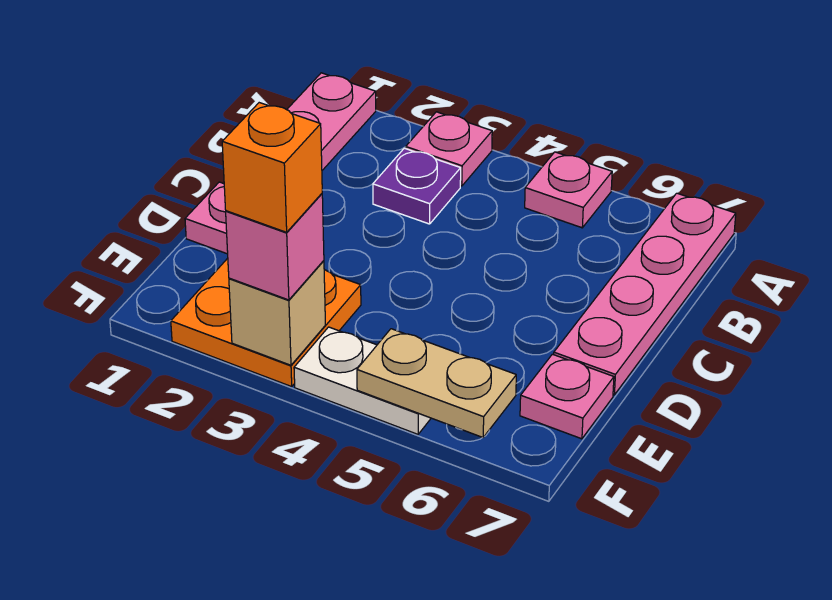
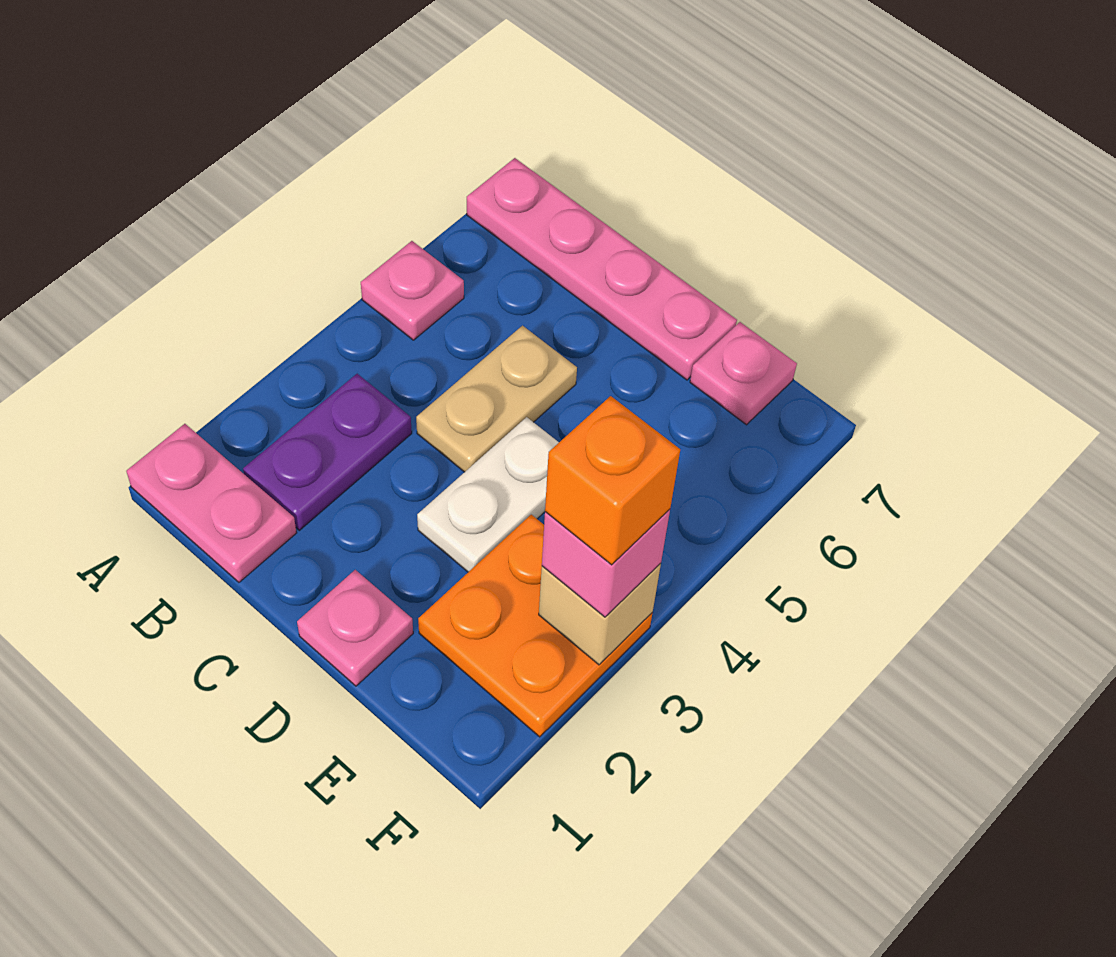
pink 1x1 plate [406,112,492,186] -> none
purple 1x1 plate [373,148,461,224] -> purple 1x2 plate [243,374,412,530]
white 1x2 plate [294,327,431,434] -> white 1x2 plate moved to [417,417,559,572]
tan 1x2 plate [357,329,516,438] -> tan 1x2 plate moved to [416,326,577,472]

